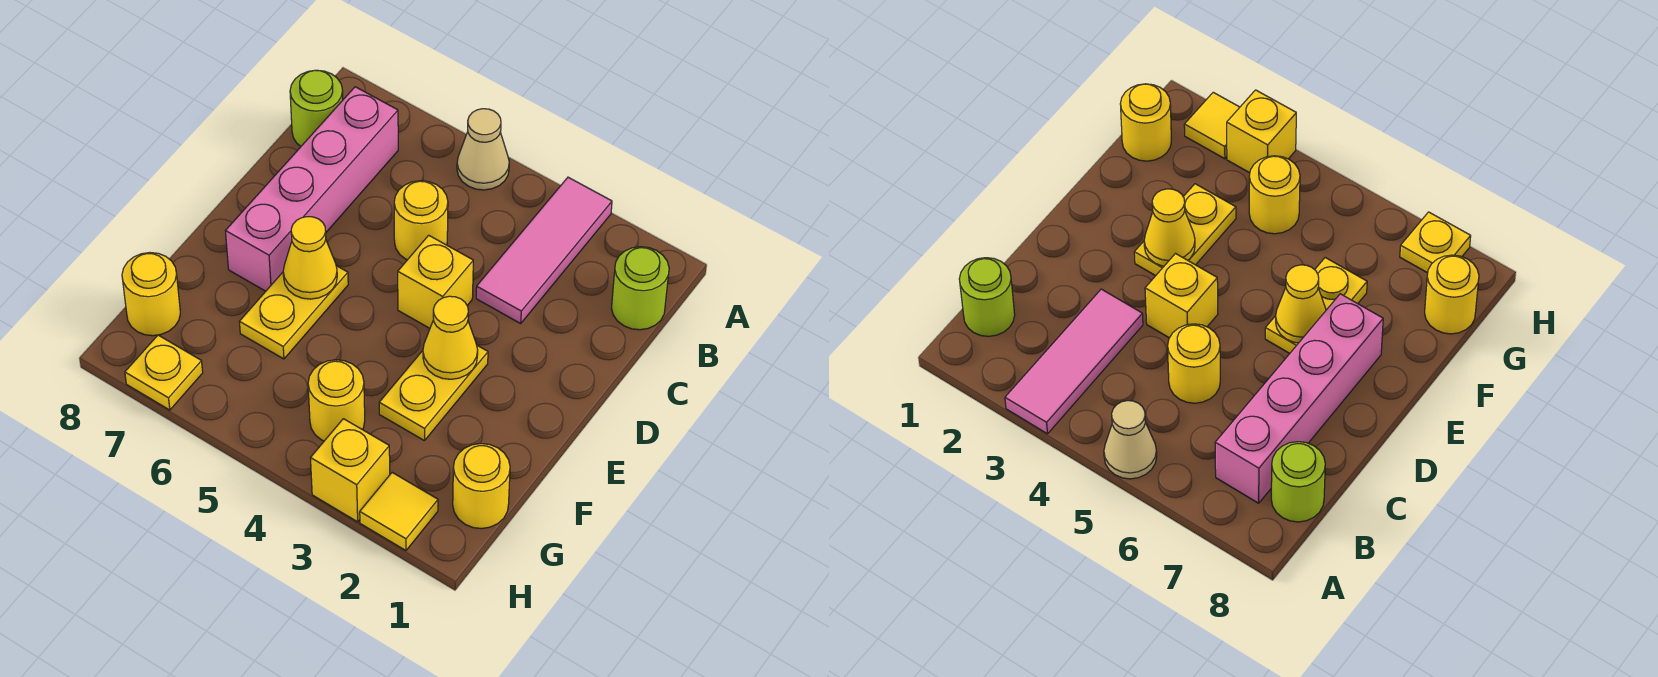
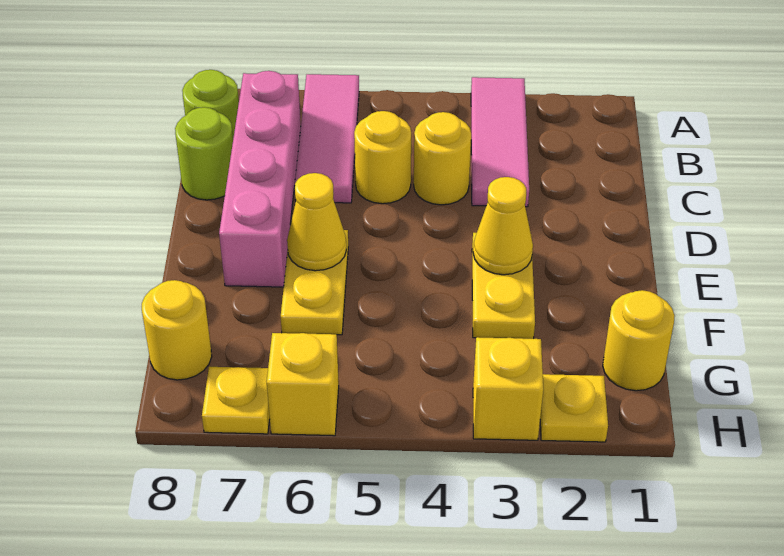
tan 1x1 cone [457,109,509,190] -> none
none -> pink 1x3 tile [295,74,359,203]
lime 1x1 round brick [612,247,669,330] -> lime 1x1 round brick moved to [175,107,233,200]
yellow 1x1 brick [398,235,473,328] -> yellow 1x1 brick moved to [267,333,339,436]
yellow 1x1 round brick [308,360,365,441] -> yellow 1x1 round brick moved to [414,112,471,205]
yellow 1x1 tile [360,473,438,550] -> yellow 1x1 plate [540,374,608,442]

